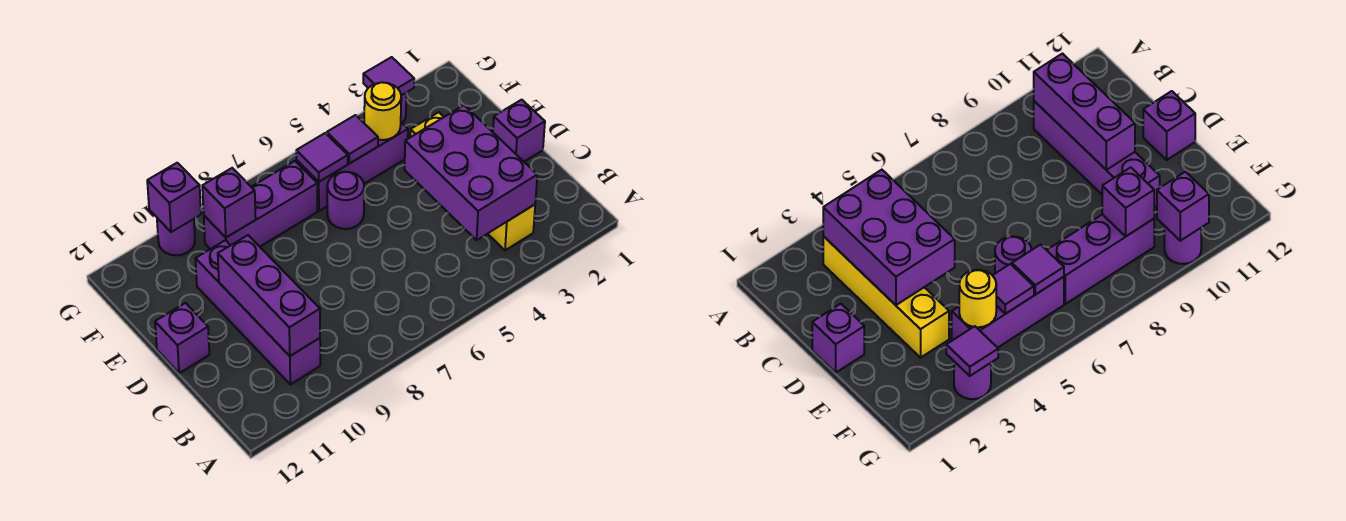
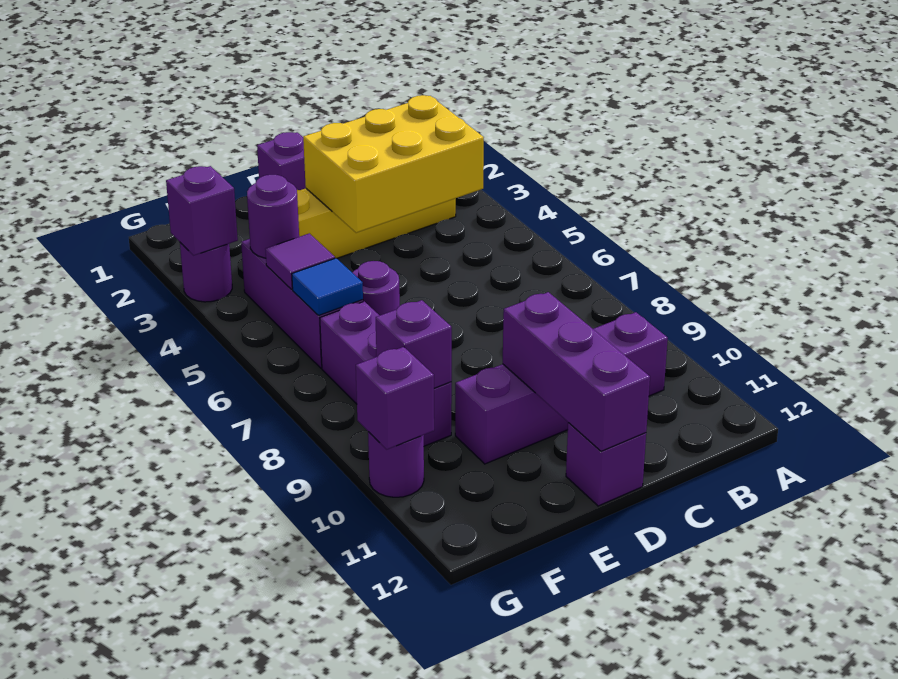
purple 2x3 brick [405,105,537,240] -> yellow 2x3 brick [303,95,484,233]
purple 1x3 brick [218,235,320,356] -> purple 1x3 brick turned to [503,292,650,451]
yellow 1x1 round brick [364,82,401,140] -> purple 1x1 round brick [247,175,299,258]
purple 1x1 tile [296,133,348,182] -> blue 1x1 tile [292,258,363,316]
purple 1x1 tile [363,57,414,95] -> purple 1x1 brick [166,166,238,255]

